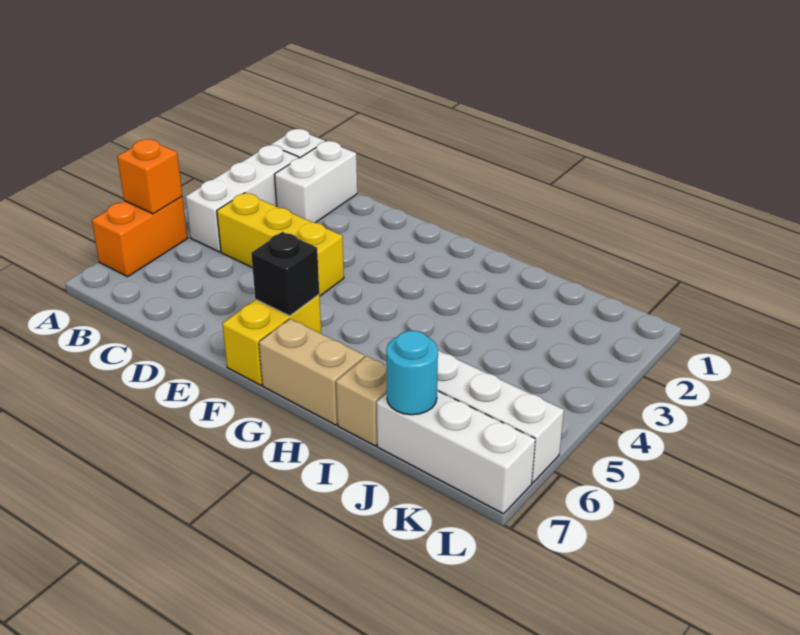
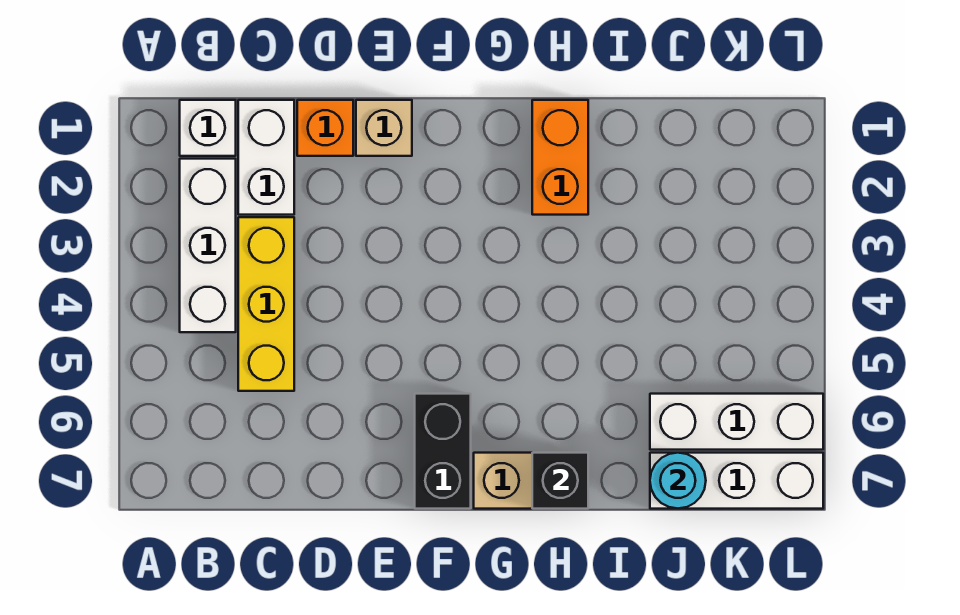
orange 1x2 brick [92,197,187,277] -> orange 1x2 brick moved to [532,100,588,215]
orange 1x1 brick [117,139,182,214] -> orange 1x1 brick moved to [297,100,353,156]
yellow 1x3 brick [217,193,344,296] -> yellow 1x3 brick turned to [238,217,294,391]
yellow 1x2 brick [222,295,321,385] -> black 1x2 brick [415,394,471,509]
black 1x1 brick [251,232,319,316] -> black 1x1 brick moved to [532,453,588,509]
tan 1x1 brick [336,356,387,446] -> tan 1x1 brick moved to [356,100,412,156]

